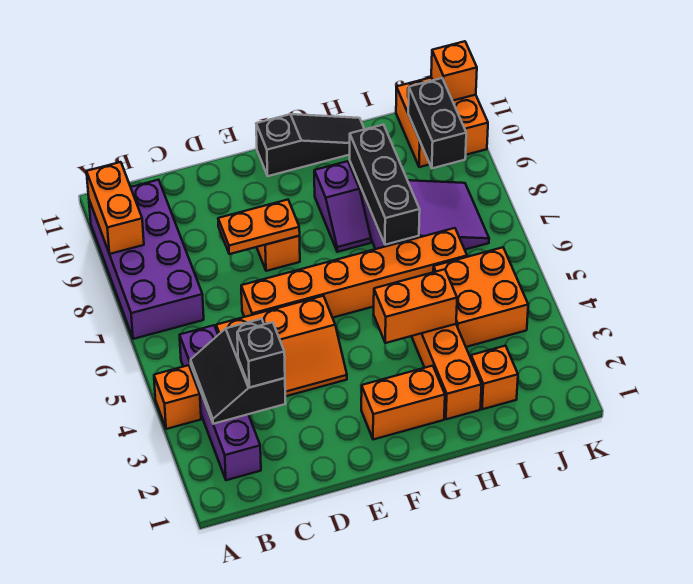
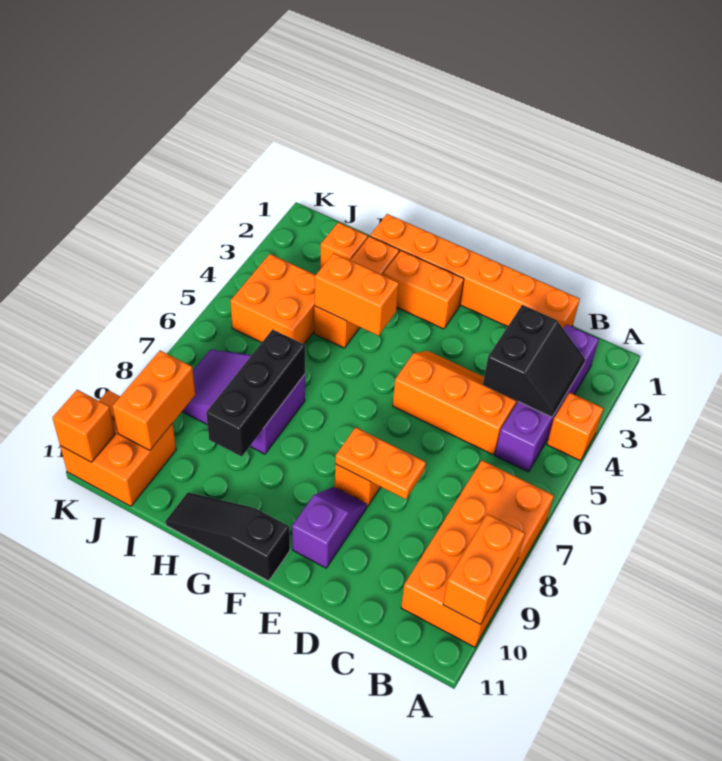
purple 2x4 brick [89,180,204,339] -> orange 2x4 brick [401,460,554,647]
black 1x1 brick [237,322,285,387] -> none
orange 1x6 brick [241,228,467,318] -> orange 1x6 brick moved to [370,214,580,329]
purple 1x2 slope [314,161,371,252] -> purple 1x2 slope moved to [292,487,367,568]
black 1x2 brick [408,78,466,168] -> orange 1x2 brick [112,351,195,450]

